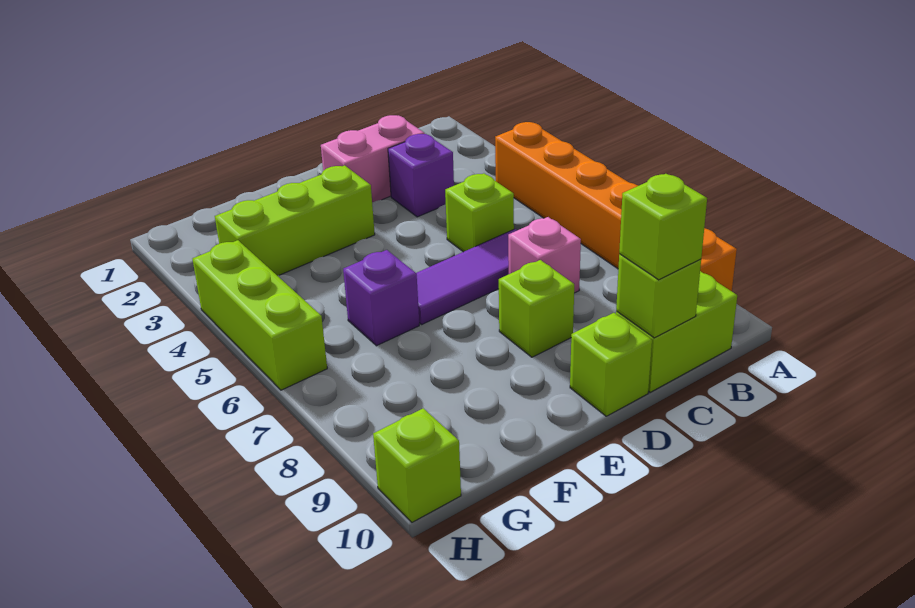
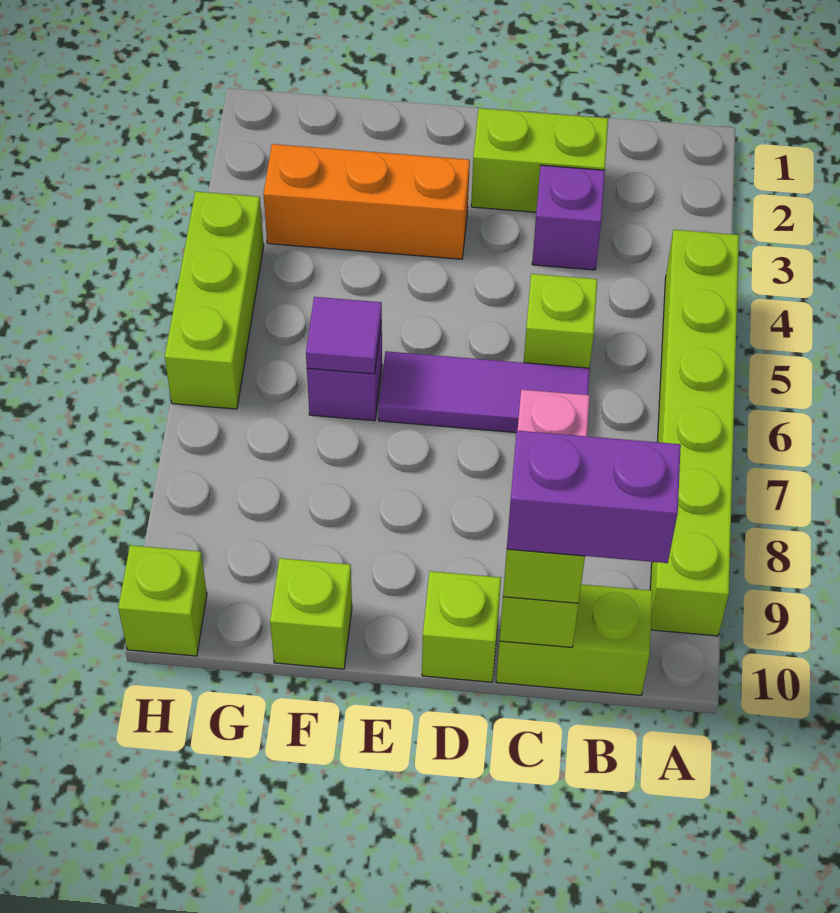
orange 1x6 brick [495,122,737,291] -> lime 1x6 brick [650,230,739,636]
none -> purple 1x2 brick [507,431,681,563]
pink 1x2 brick [321,115,425,202] -> lime 1x2 brick [471,108,608,212]
lime 1x1 brick [499,260,574,357] -> lime 1x1 brick moved to [270,558,352,669]
lime 1x3 brick [215,165,375,276] -> orange 1x3 brick [263,144,470,259]
none -> purple 1x1 tile [306,297,382,374]

